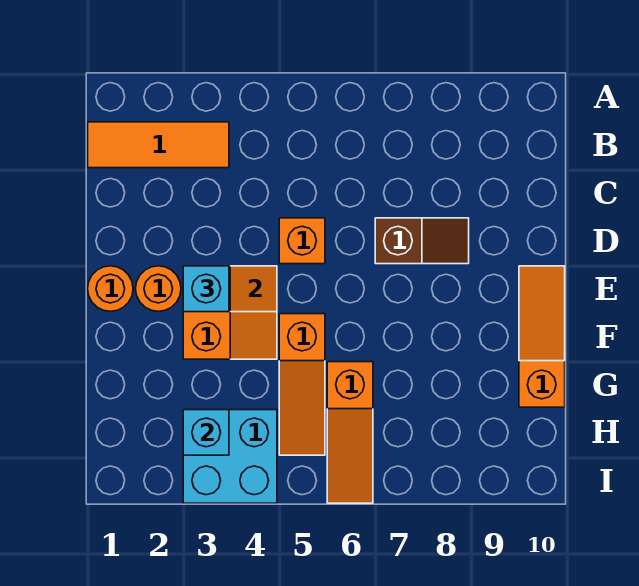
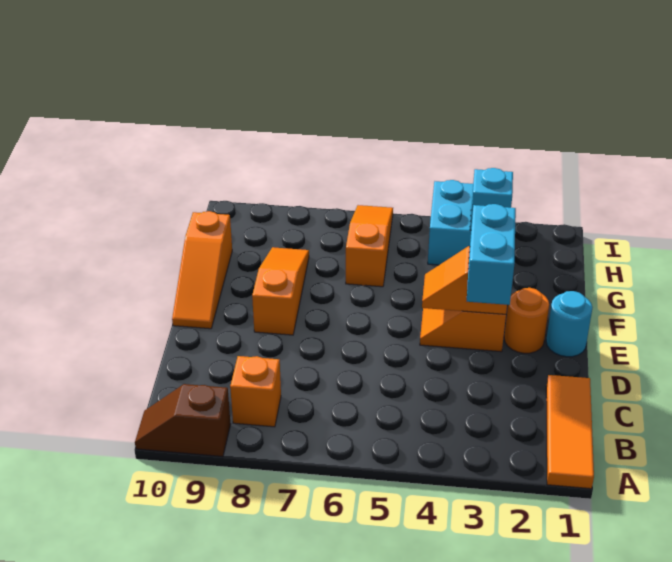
orange 1x3 tile [88,122,229,168] -> orange 1x3 tile turned to [546,375,594,489]
orange 1x1 brick [279,218,325,264] -> orange 1x1 brick moved to [230,356,281,427]
brown 1x2 slope [375,218,469,264] -> brown 1x2 slope moved to [135,384,231,457]
orange 1x1 round brick [88,266,133,311] -> cyan 1x1 round brick [546,291,593,357]
cyan 1x1 brick [183,266,229,312] -> cyan 1x2 brick [467,204,516,305]
orange 1x3 slope [279,314,325,455] -> orange 1x3 slope moved to [252,247,309,335]

